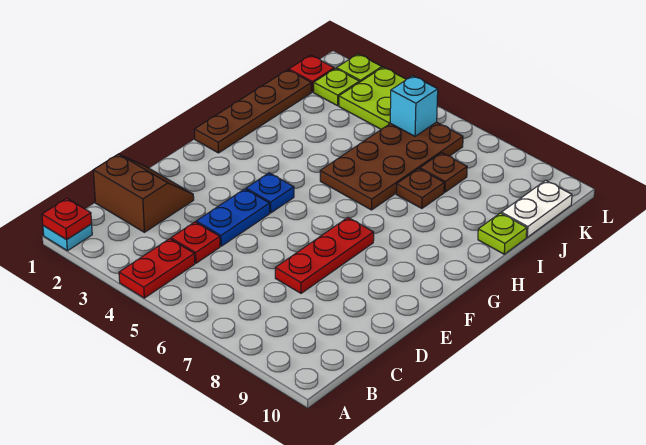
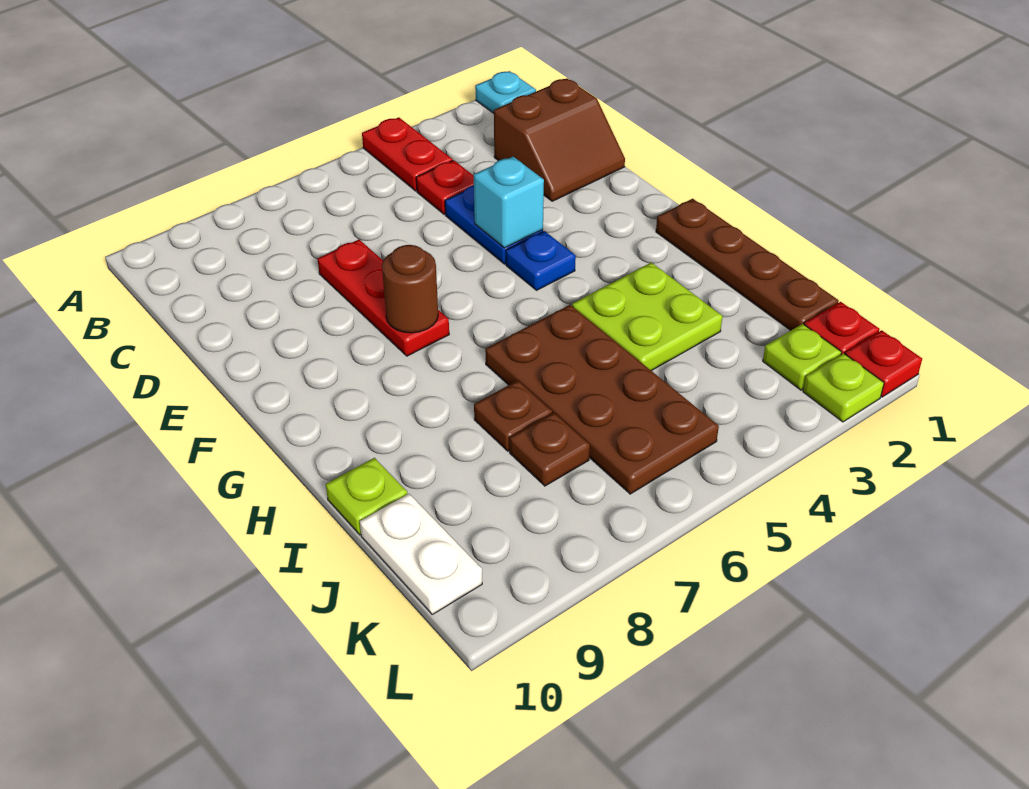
red 1x1 plate [42,199,92,240] -> red 1x1 plate moved to [845,330,922,397]
none -> brown 1x1 round brick [382,245,438,333]
lime 2x2 plate [339,67,406,129] -> lime 2x2 plate moved to [572,263,722,371]
cyan 1x1 brick [390,76,438,136] -> cyan 1x1 brick moved to [474,157,544,248]

